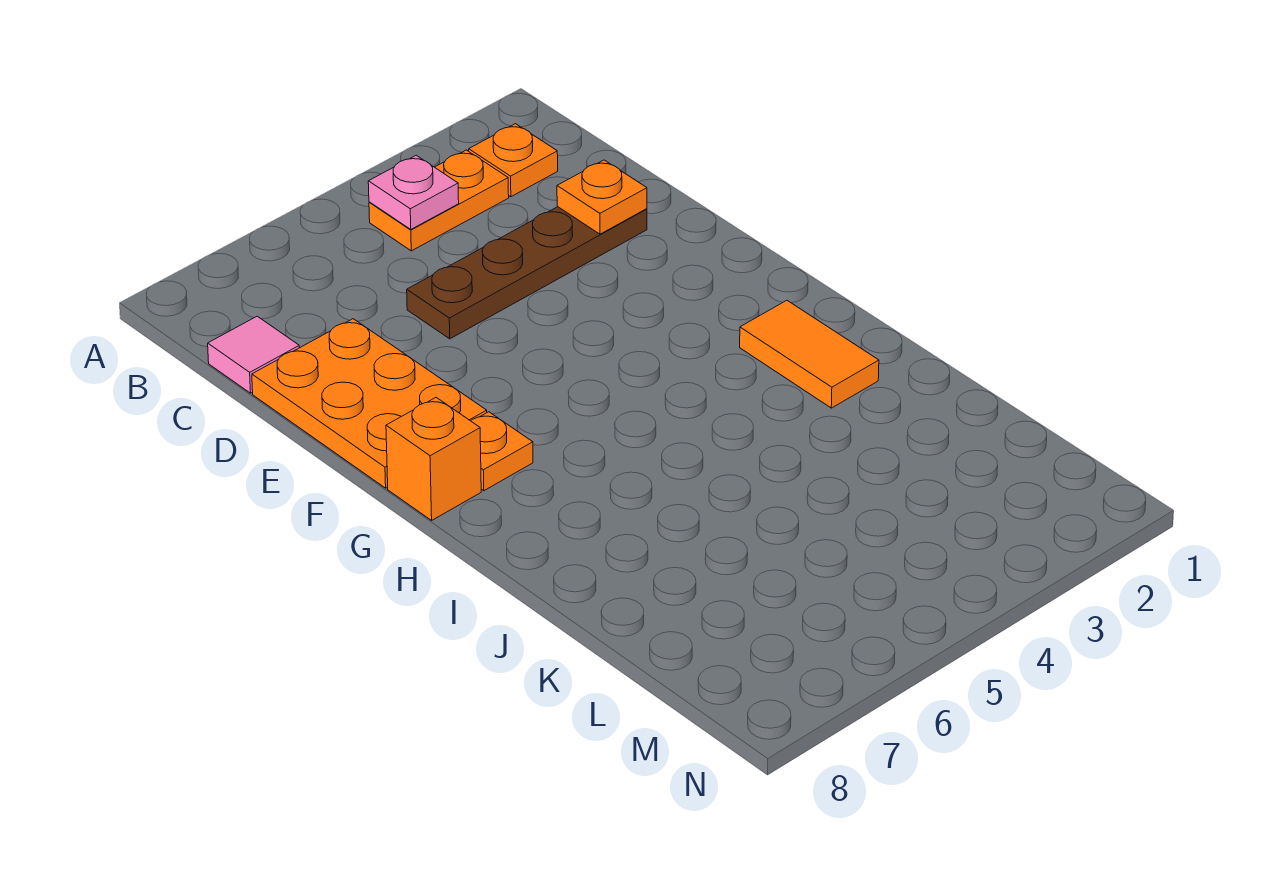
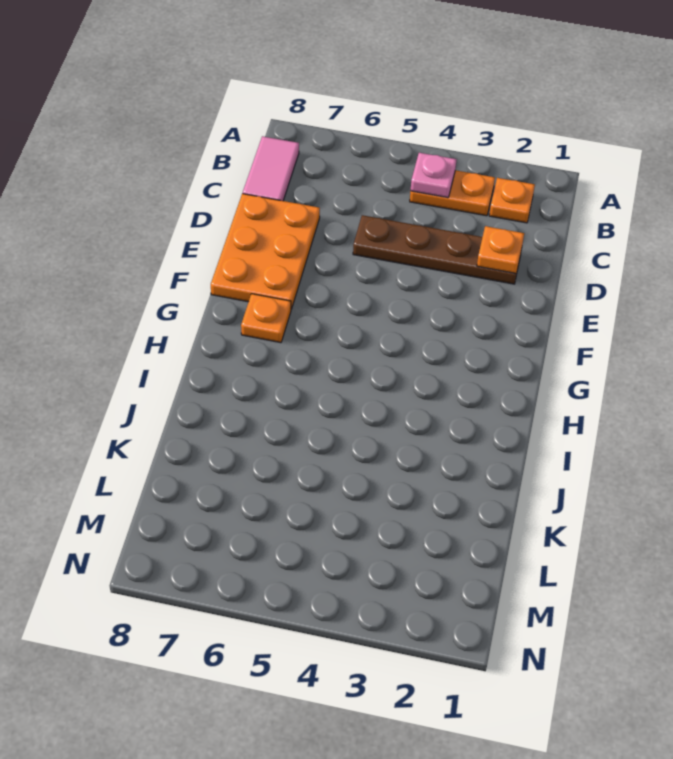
pink 1x1 tile [208,316,299,393] -> pink 1x2 tile [243,136,299,201]
orange 1x1 brick [386,398,481,520] -> none
orange 1x2 tile [740,300,879,408] -> none

